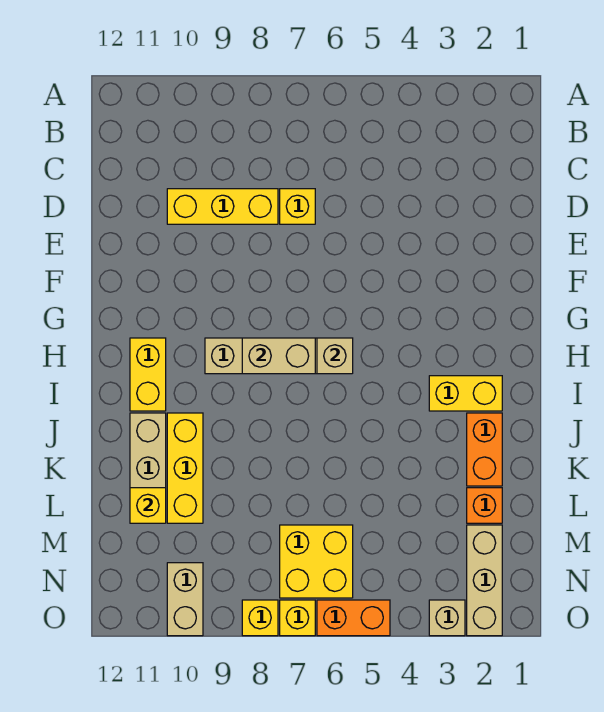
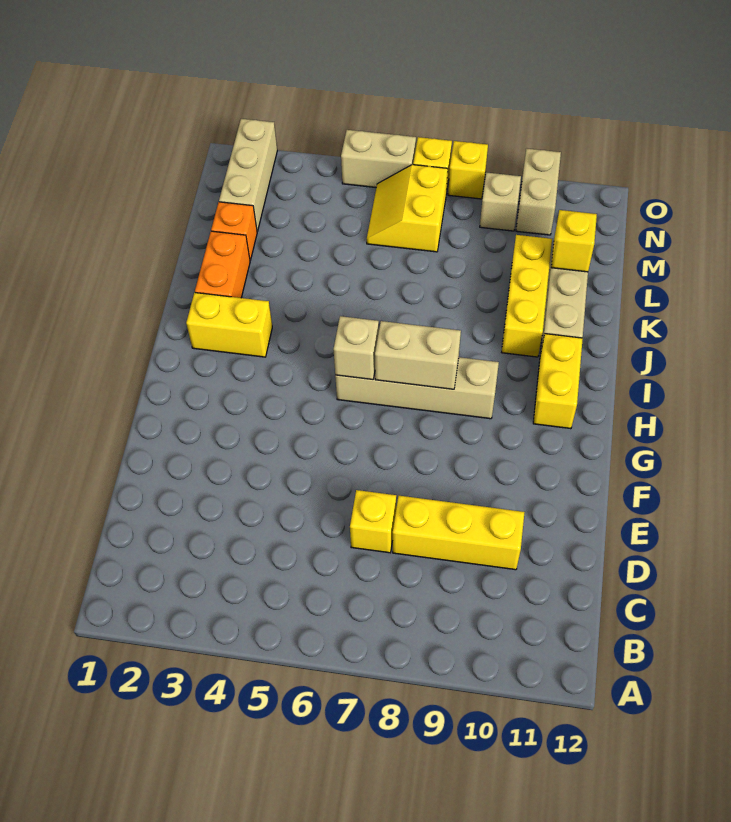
yellow 2x2 brick [280,525,353,598] -> yellow 2x2 slope [367,165,448,252]
tan 1x1 brick [429,600,465,636] -> tan 1x1 brick moved to [480,172,521,231]
orange 1x2 brick [317,600,390,636] -> tan 1x2 brick [341,130,416,187]

